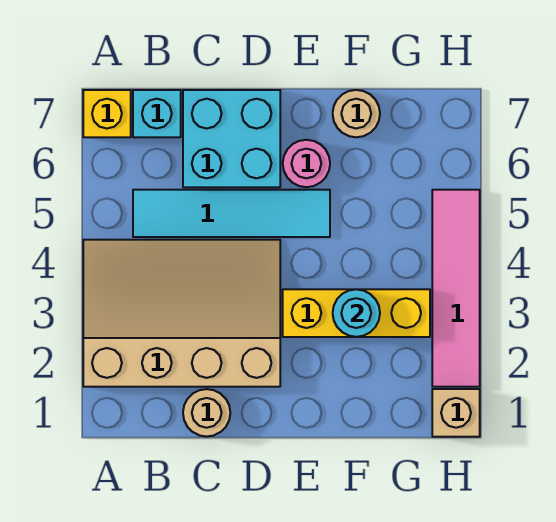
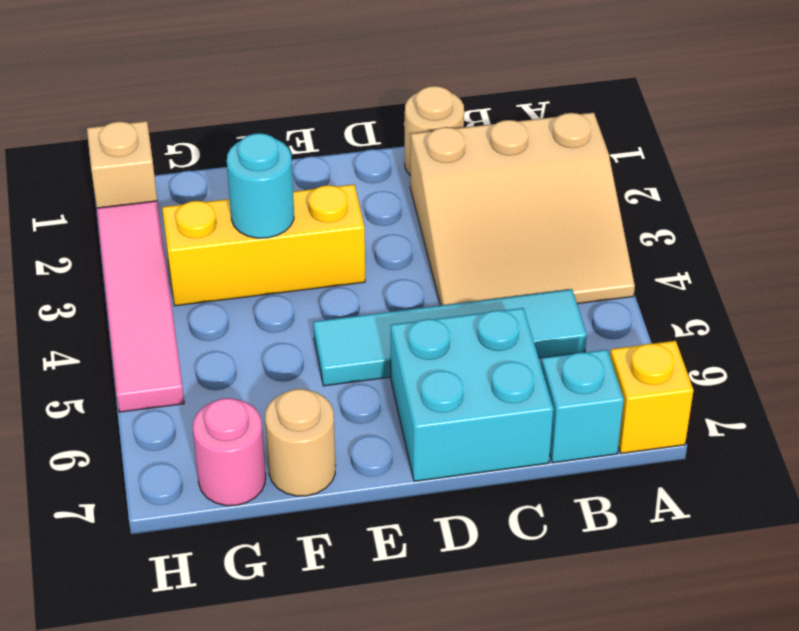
tan 3x4 slope [83,240,280,387] -> tan 3x3 slope [410,113,635,306]
pink 1x1 round brick [283,140,330,187] -> pink 1x1 round brick moved to [193,398,266,506]

